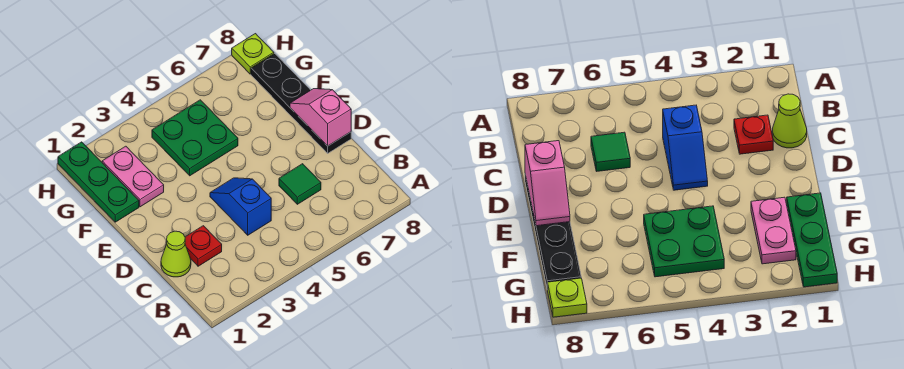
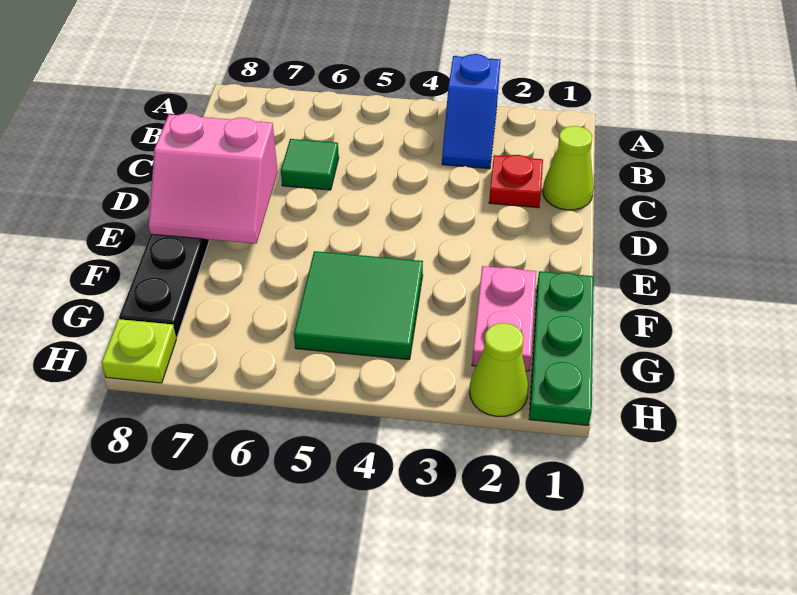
blue 1x2 slope [210,178,271,235] -> blue 1x2 slope moved to [442,54,500,169]
pink 1x2 slope [290,89,351,146] -> pink 2x2 slope [149,113,278,244]
green 2x2 plate [152,100,238,176] -> green 2x2 tile [294,251,423,360]
none -> lime 1x1 cone [470,323,529,416]

